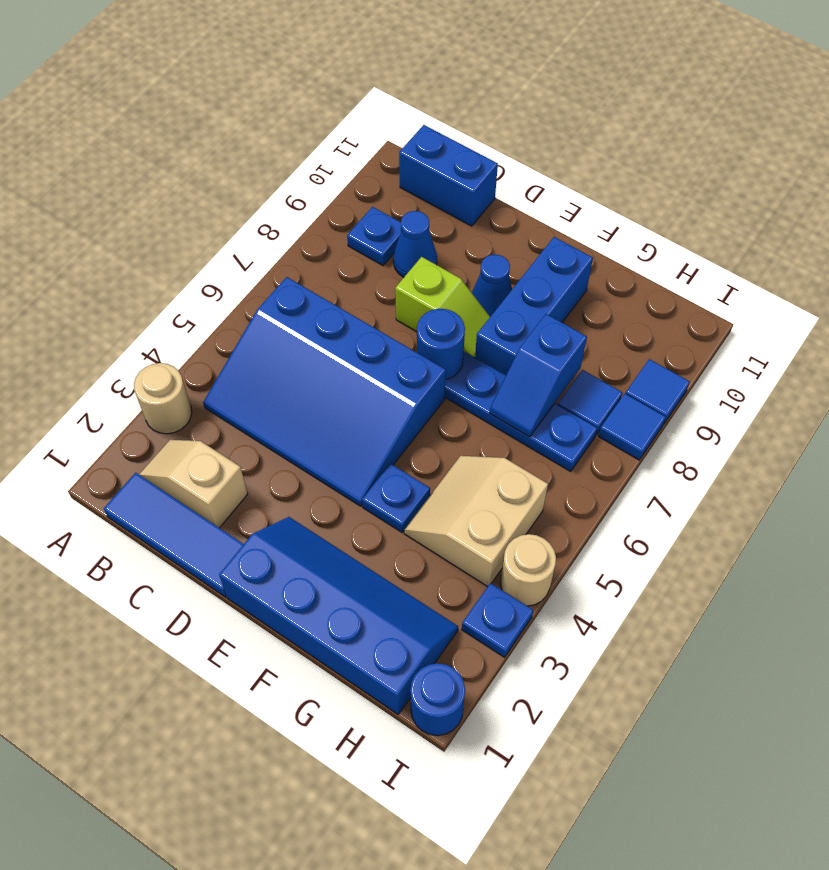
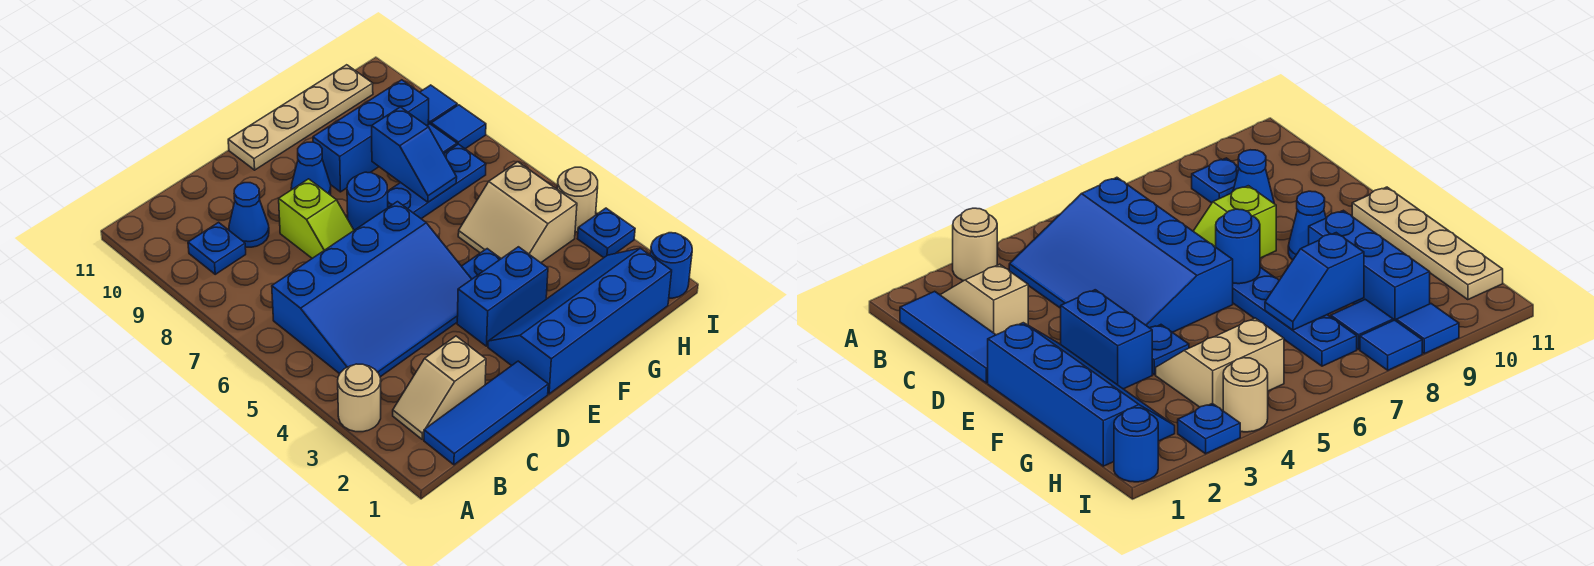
blue 1x2 brick [399,125,498,226] -> blue 1x2 brick moved to [457,247,548,346]
lime 1x2 slope [395,257,490,357] -> lime 1x2 slope turned to [279,179,354,258]
none -> tan 1x4 plate [228,65,373,170]
blue 1x3 brick [475,237,593,375] -> blue 1x3 brick turned to [313,80,429,192]

